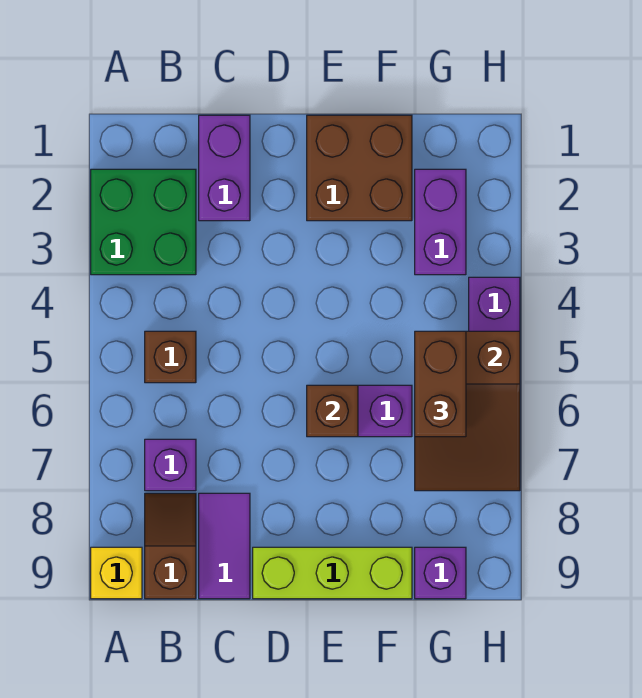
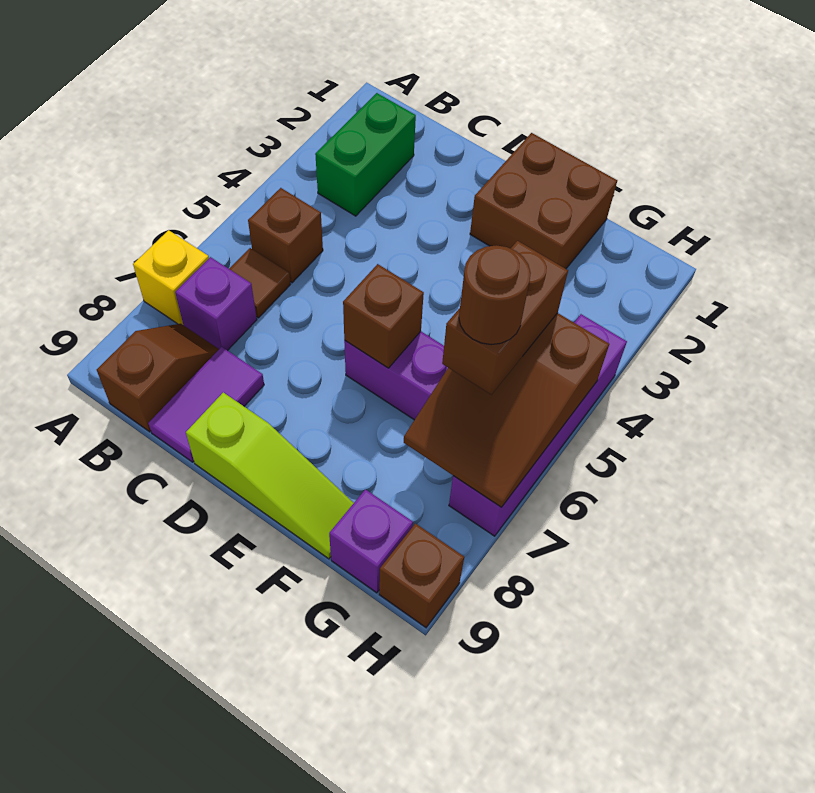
green 2x2 brick [91,169,196,275] -> green 1x2 brick [315,93,416,216]
yellow 1x1 brick [91,547,142,599] -> yellow 1x1 brick moved to [133,230,209,325]
none -> brown 1x1 tile [229,248,290,318]
purple 1x2 brick [199,115,250,221] -> none
lime 1x3 brick [253,547,412,599] -> lime 1x3 slope [186,392,354,559]
purple 1x2 brick [415,169,466,275] -> none
none -> brown 1x1 round brick [459,245,531,345]
none -> brown 1x1 brick [379,524,464,627]

